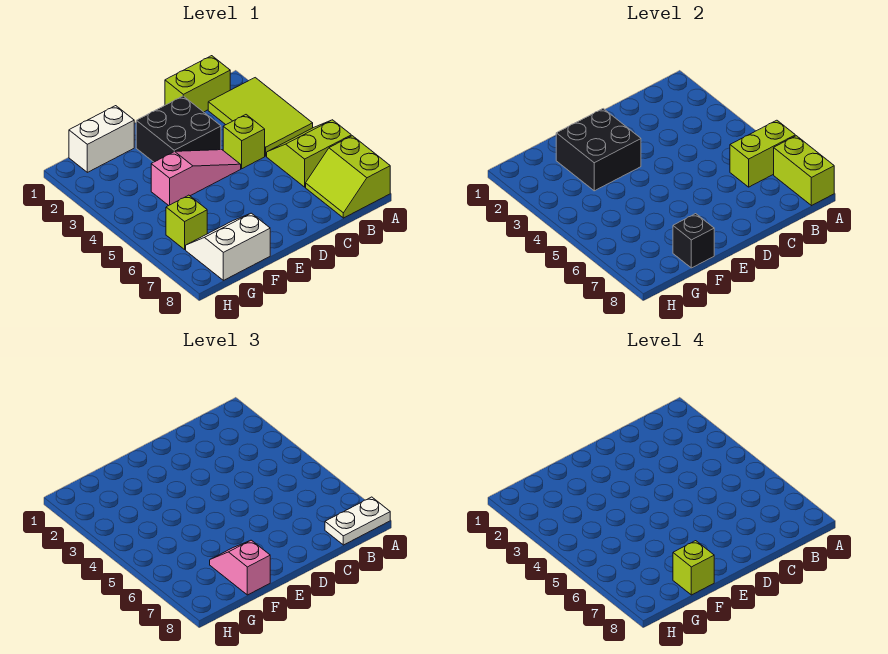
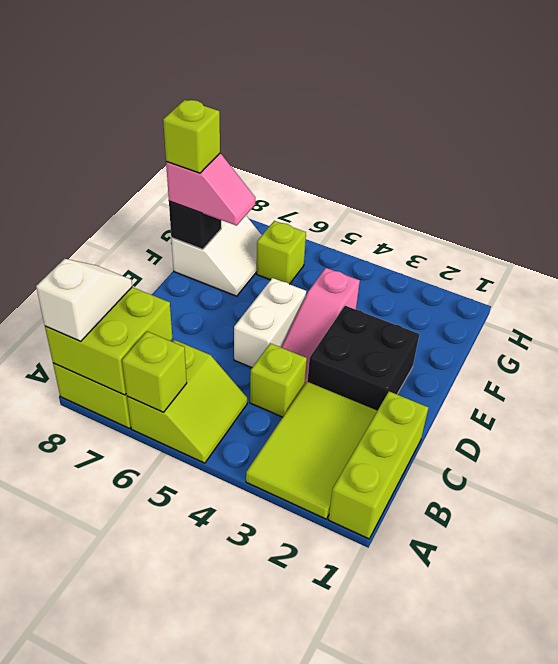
lime 2x3 tile [208,78,313,156] -> lime 2x3 tile turned to [246,382,377,519]
lime 1x2 brick [730,120,795,187] -> lime 1x1 brick [122,331,187,412]
lime 1x2 brick [774,136,834,206] -> lime 2x2 brick [45,287,172,395]
white 1x2 plate [325,497,390,545] -> white 1x2 slope [36,259,132,341]
lime 1x2 brick [165,56,230,112] -> lime 1x3 brick [329,391,429,539]
black 2x2 brick [556,109,641,191] -> none
white 1x2 brick [69,106,134,172] -> white 1x2 brick moved to [234,278,306,368]

